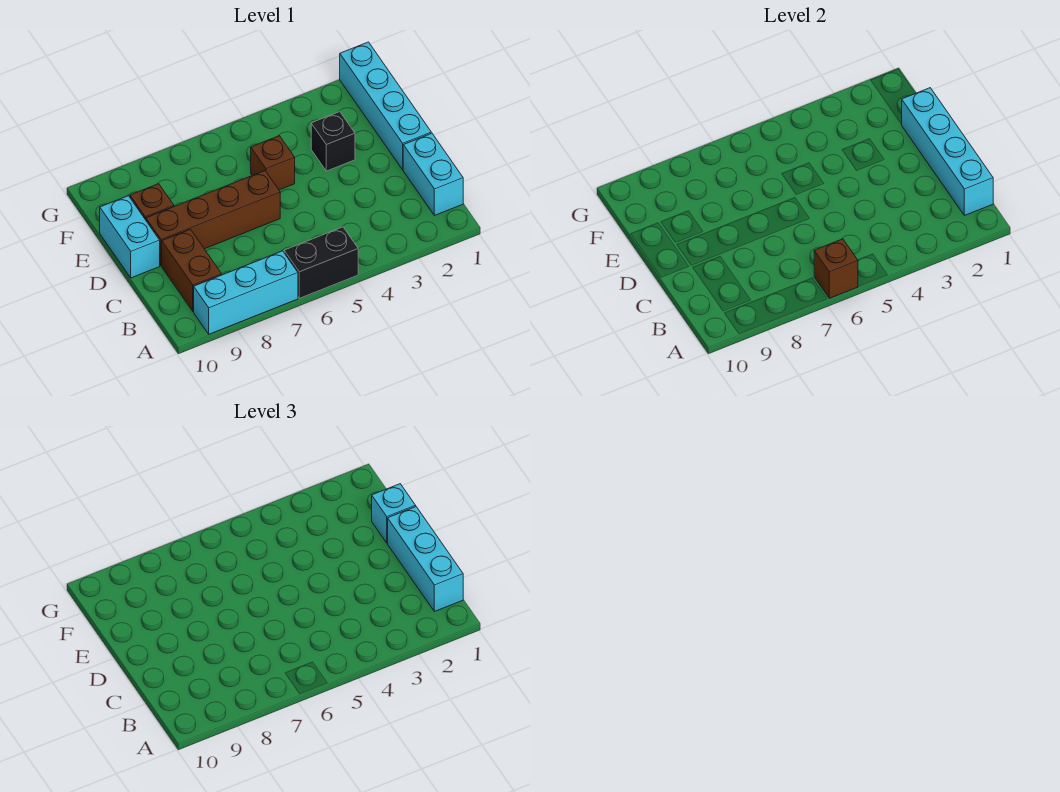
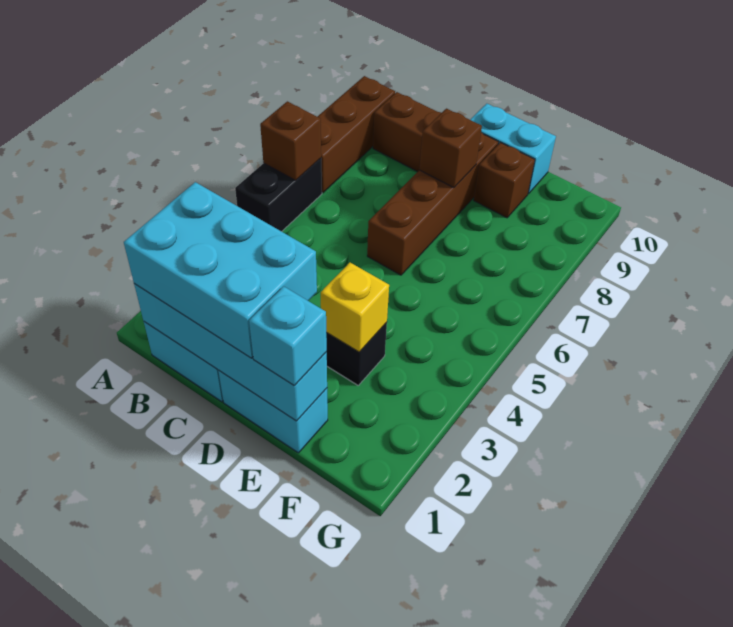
cyan 1x3 brick [194,251,298,334] -> brown 1x3 brick [317,76,395,193]
cyan 1x3 brick [388,507,463,612] -> cyan 2x3 brick [124,182,317,358]
cyan 1x4 brick [340,42,431,170] -> cyan 1x2 brick [218,370,328,453]
none -> yellow 1x1 brick [321,263,389,352]
brown 1x1 brick [251,136,295,190] -> brown 1x1 brick moved to [419,109,482,188]

